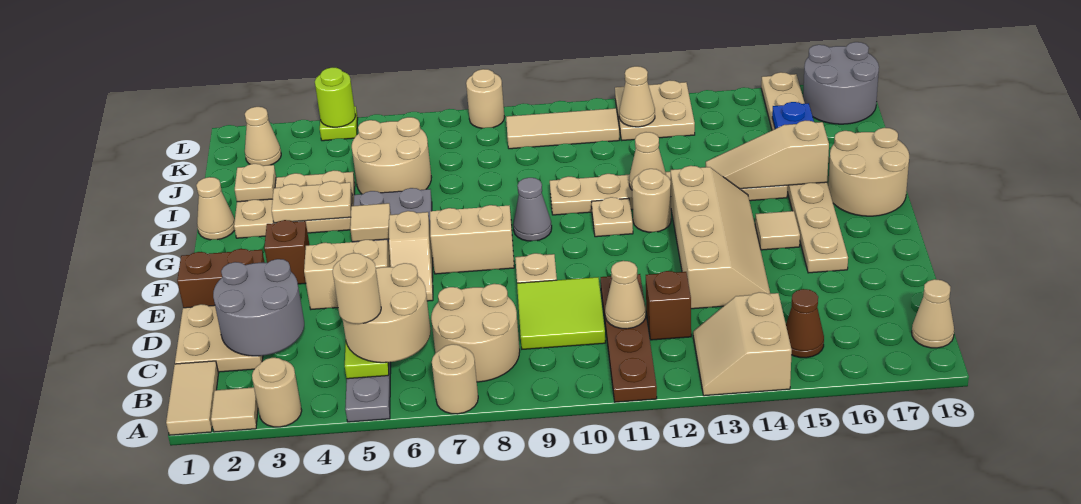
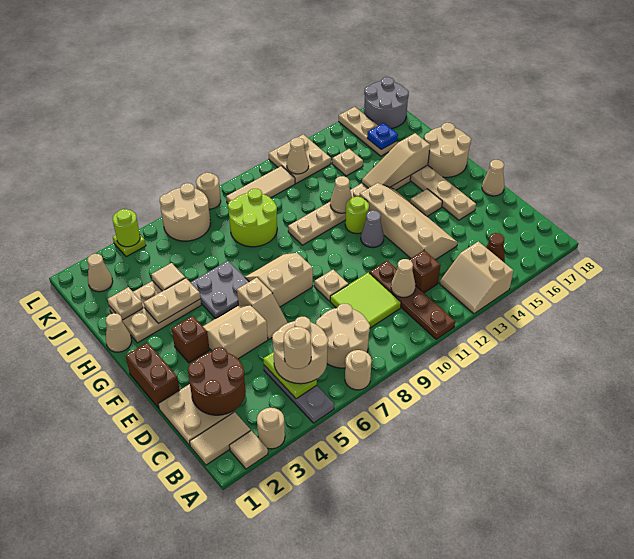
tan 1x2 tile [166,361,218,435] -> tan 1x2 tile turned to [190,412,251,465]
tan 1x1 cone [912,279,954,348] -> tan 1x1 cone moved to [482,160,504,196]
grey 2x2 round brick [213,259,304,356] -> brown 2x2 round brick [188,347,246,415]
brown 1x2 brick [177,249,265,308] -> brown 1x2 brick turned to [126,342,180,408]
tan 1x1 tile [350,203,391,242] -> tan 1x1 tile moved to [151,263,185,291]
grey 1x1 cone [513,178,552,241] -> grey 1x1 cone moved to [361,210,384,248]
tan 1x1 plate [592,197,633,237] -> tan 1x1 plate moved to [332,149,363,176]
tan 1x1 round brick [632,169,671,232] -> lime 1x1 round brick [345,197,369,234]
tan 2x2 round brick [352,117,432,194] -> tan 2x2 round brick moved to [160,183,210,241]
none -> lime 2x2 round brick [228,189,277,247]

